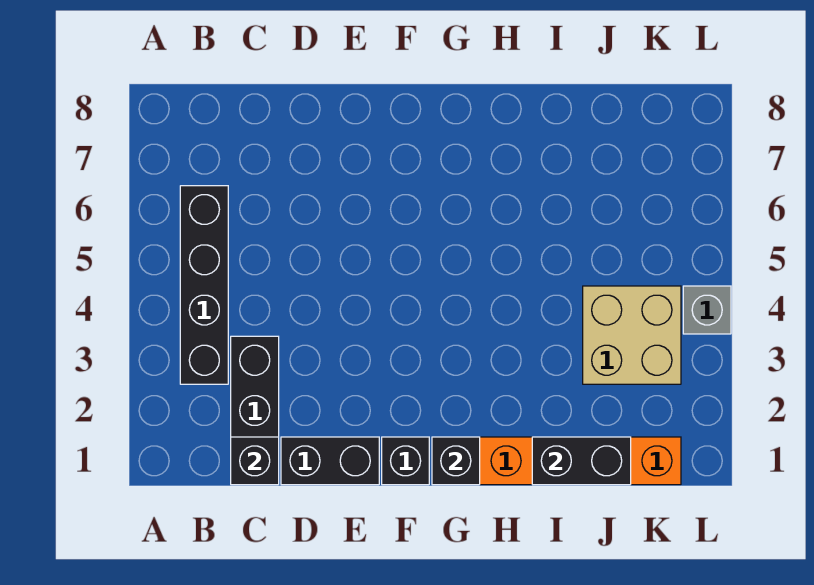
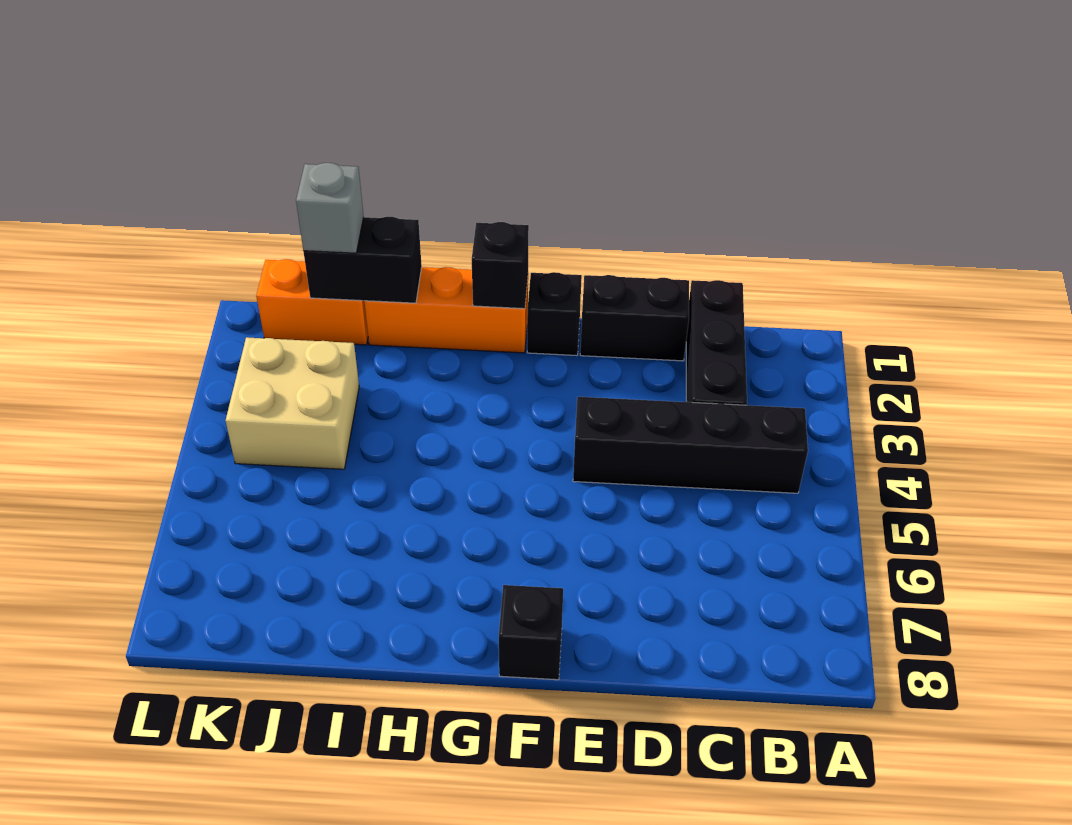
black 1x4 brick [180,186,228,384] -> black 1x4 brick turned to [573,397,808,493]
black 1x1 brick [231,437,279,485] -> black 1x1 brick moved to [499,585,563,680]
grey 1x1 brick [683,286,731,334] -> grey 1x1 brick moved to [296,163,364,253]

